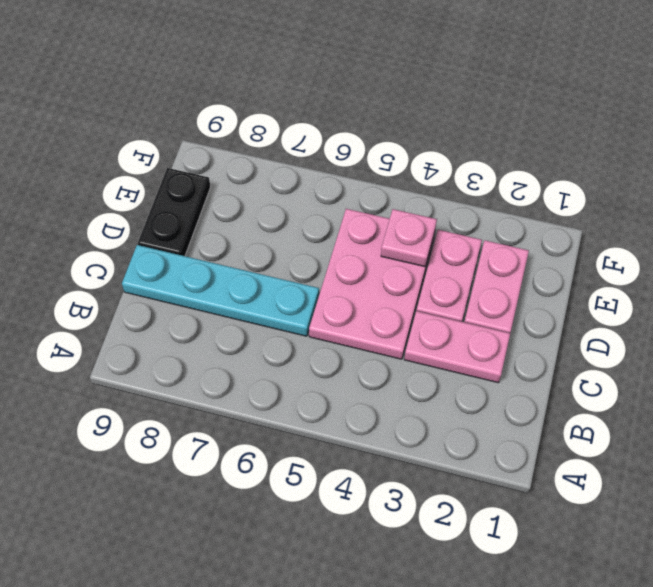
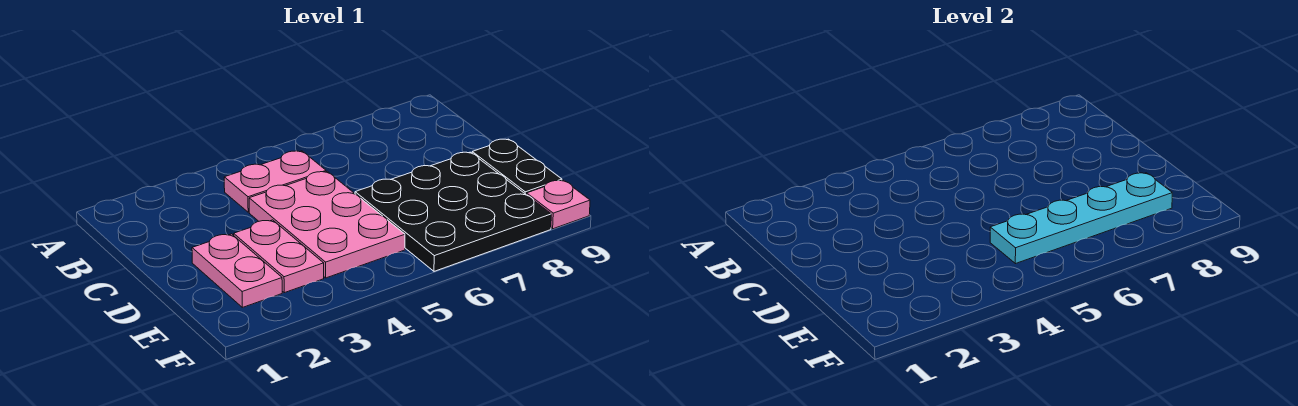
pink 1x2 plate [404,311,510,383] -> pink 1x2 plate moved to [224,151,326,212]
cyan 1x4 plate [122,245,319,336] -> cyan 1x4 plate moved to [990,173,1172,264]
none -> black 3x3 plate [355,152,551,271]
pink 1x1 plate [381,209,437,267] -> pink 1x1 plate moved to [527,180,590,229]

